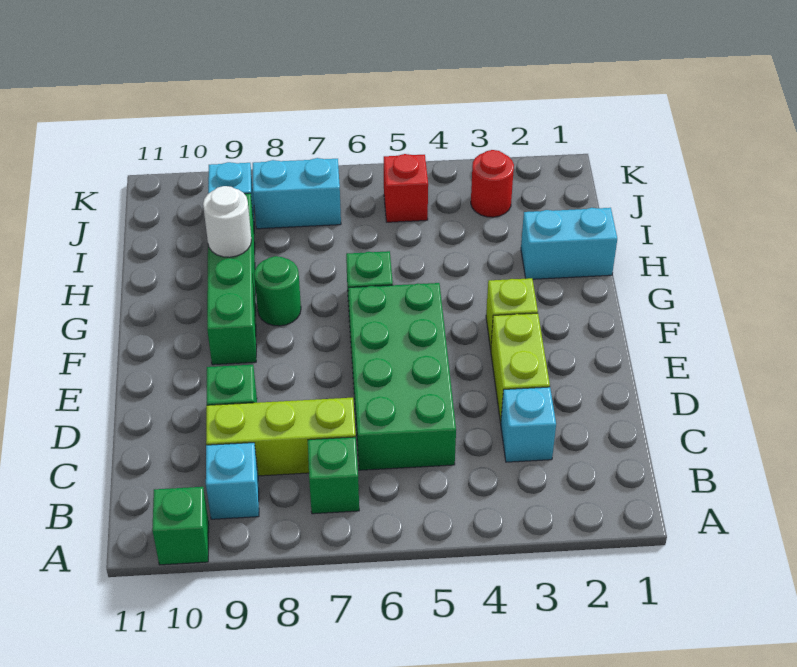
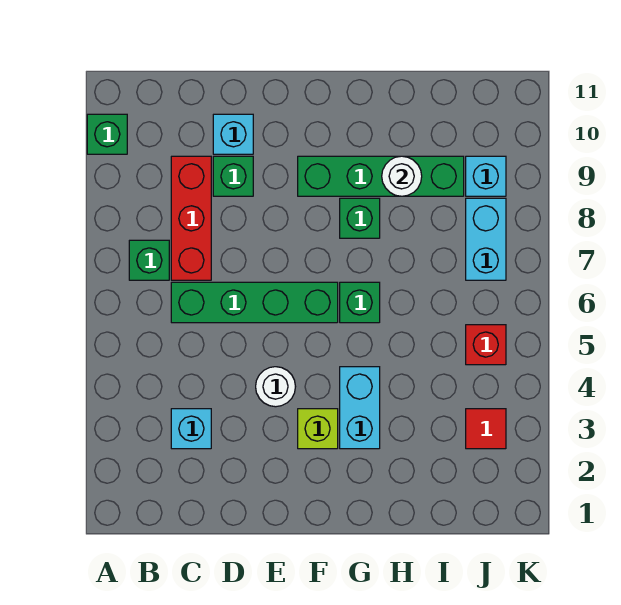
cyan 1x1 brick [206,443,259,519] -> cyan 1x1 brick moved to [213,114,253,154]
green 2x4 brick [348,283,456,470] -> green 1x4 brick [171,282,338,323]
lime 1x3 brick [206,398,356,476] -> red 1x3 brick [171,156,211,280]
lime 1x2 brick [491,313,550,423] -> none
none -> white 1x1 round brick [256,367,296,407]
green 1x1 round brick [254,256,301,326] -> green 1x1 brick [340,198,380,238]
cyan 1x2 brick [521,208,617,279] -> cyan 1x2 brick moved to [340,367,380,449]
red 1x1 round brick [471,150,514,217] -> red 1x1 tile [466,409,506,449]

